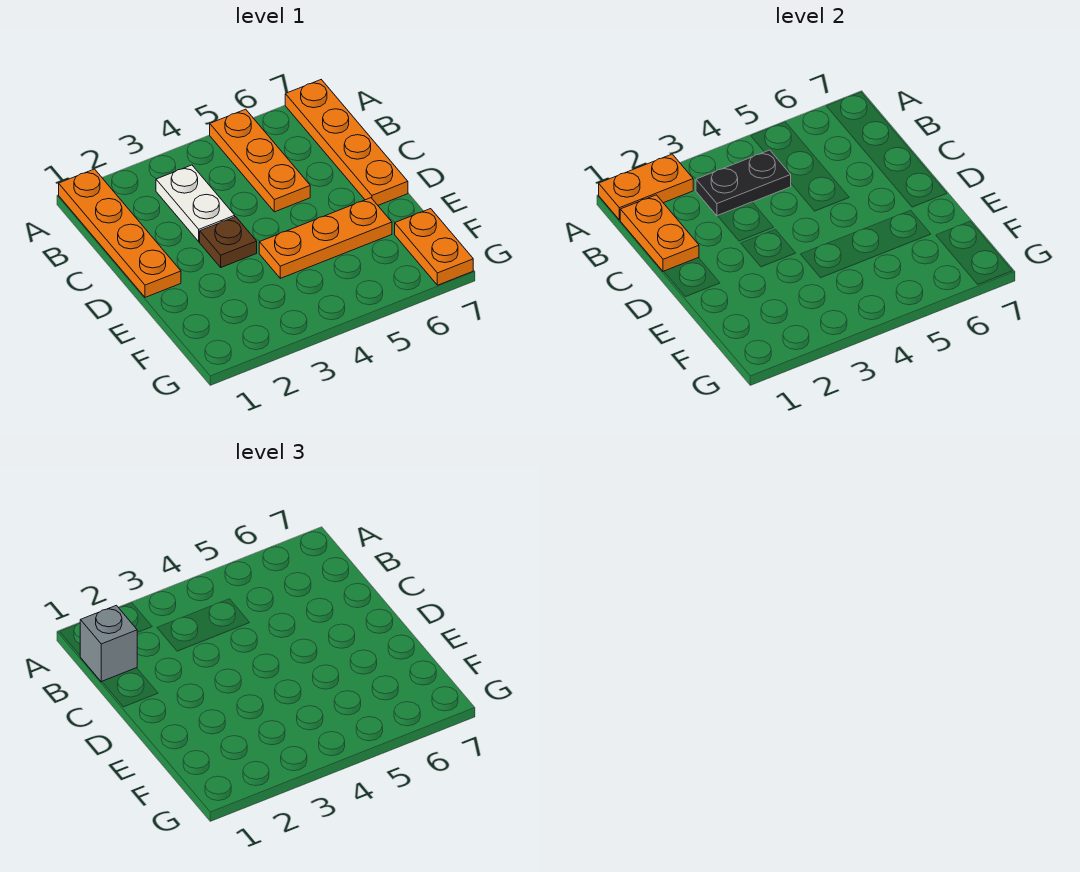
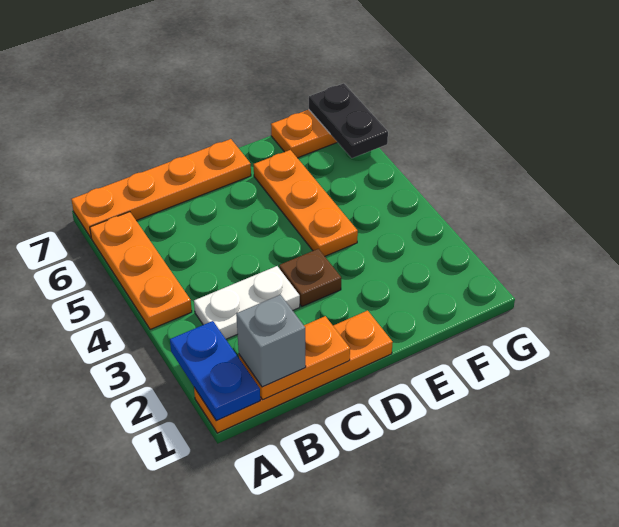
orange 1x2 plate [599,154,693,220] -> blue 1x2 plate [170,321,260,421]
orange 1x3 plate [210,109,310,212] -> orange 1x3 plate turned to [90,212,192,330]
black 1x2 plate [696,150,791,216] -> black 1x2 plate moved to [309,83,388,158]

